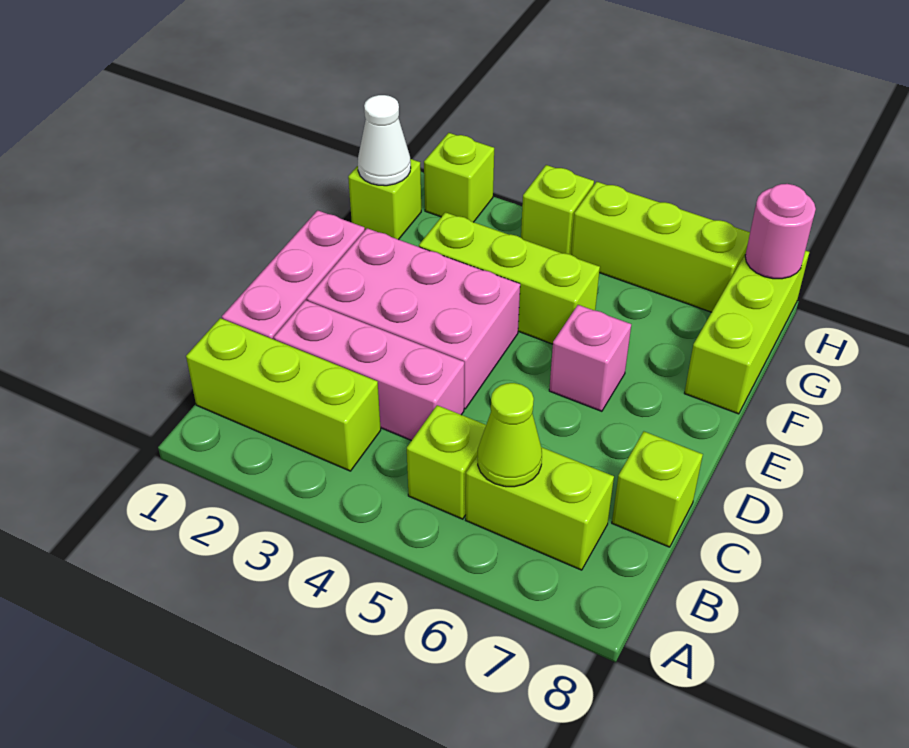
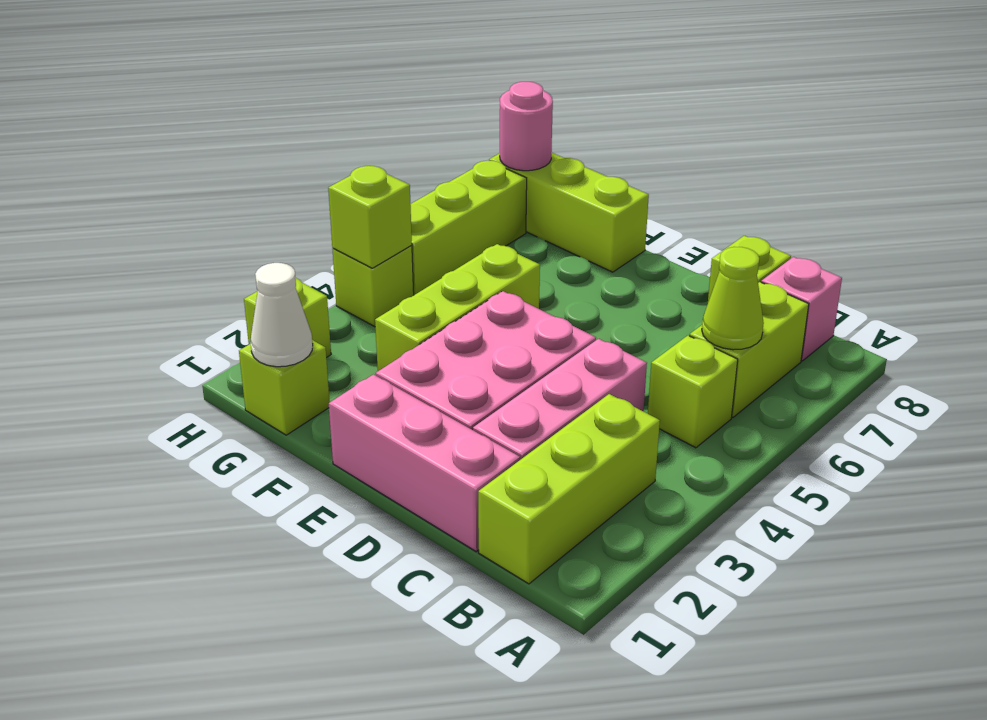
pink 1x1 brick [549,305,631,411] -> pink 1x1 brick moved to [761,257,842,361]
none -> lime 1x1 brick [328,166,412,268]

